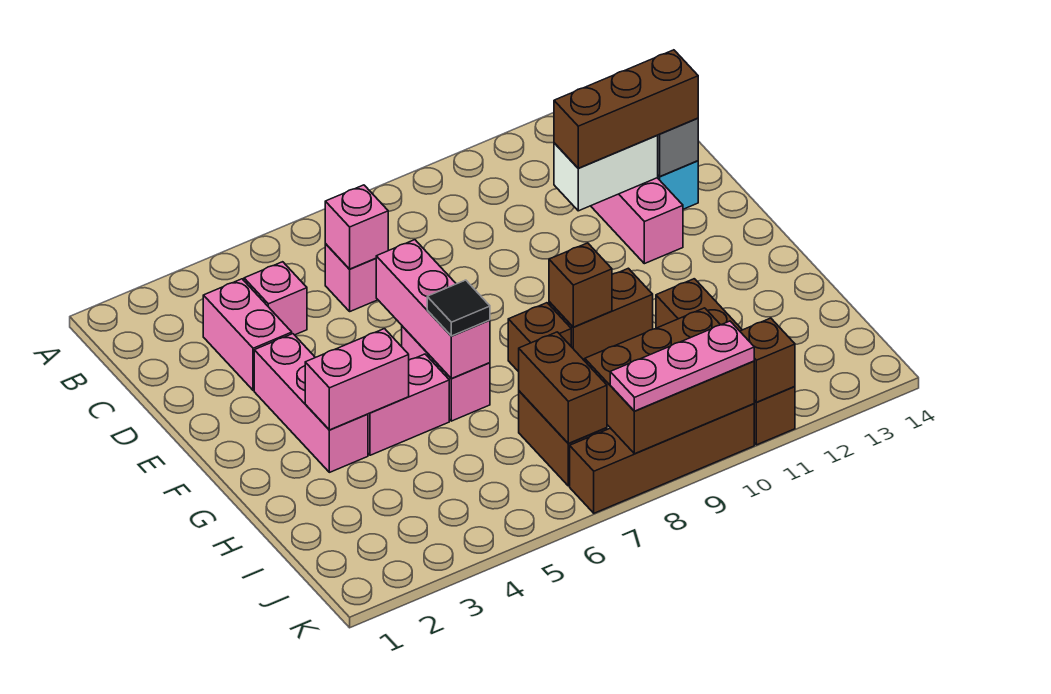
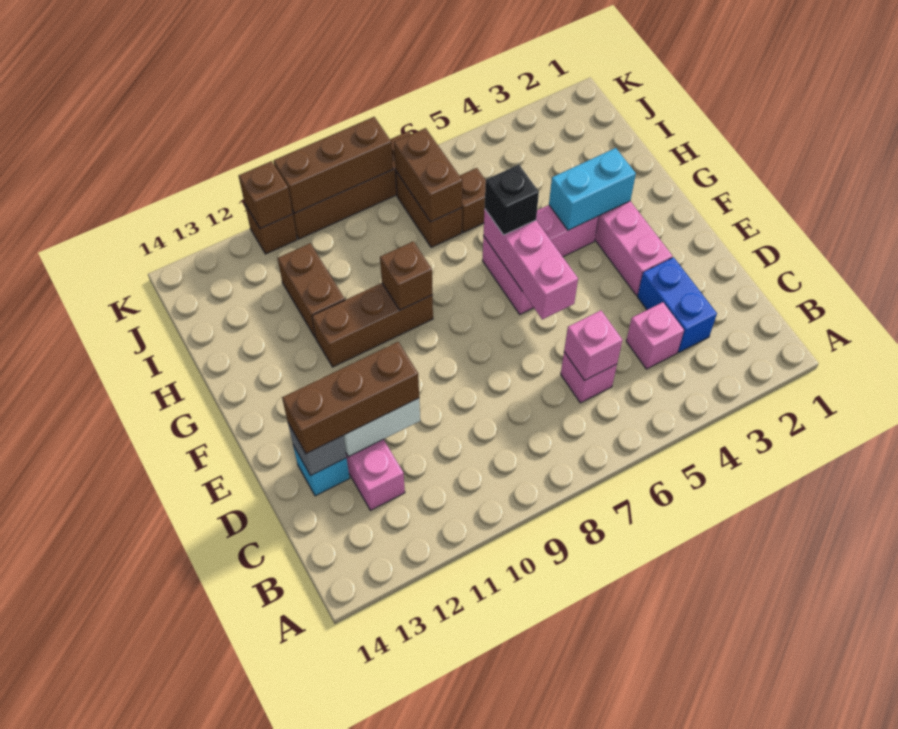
pink 1x2 brick [203,279,292,390] -> blue 1x2 brick [637,257,717,352]
pink 1x2 brick [305,329,409,430] -> cyan 1x2 brick [549,148,636,230]
black 1x1 tile [427,280,490,336] -> black 1x1 brick [485,165,539,235]
brown 1x1 brick [508,303,571,372] -> brown 1x1 brick moved to [460,168,486,232]
brown 1x2 brick [549,268,653,361] -> brown 1x3 brick [312,283,433,367]
brown 2x3 brick [585,308,754,454] -> brown 1x3 brick [274,117,393,213]
pink 1x3 plate [610,321,754,411] -> none

